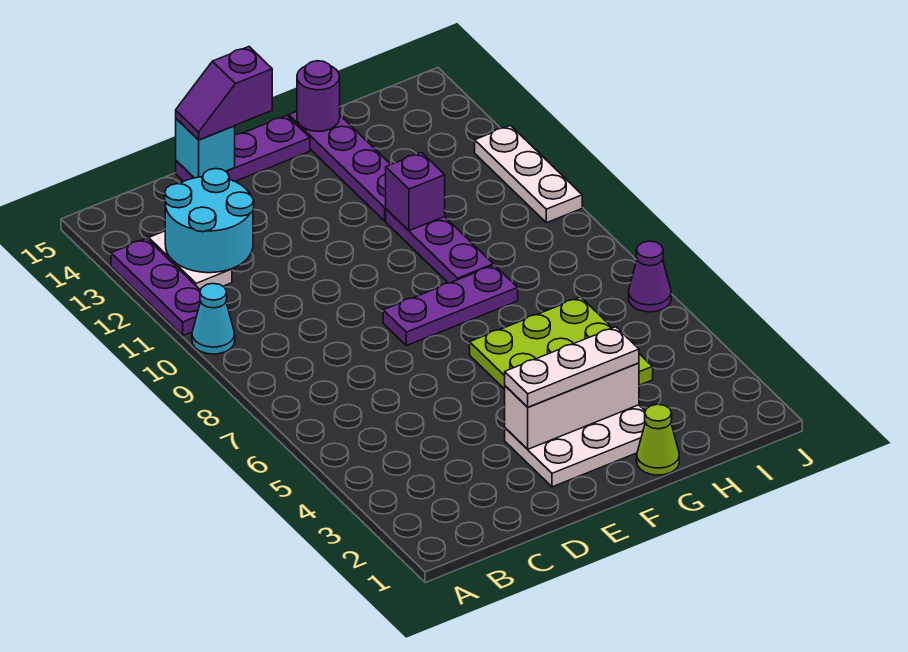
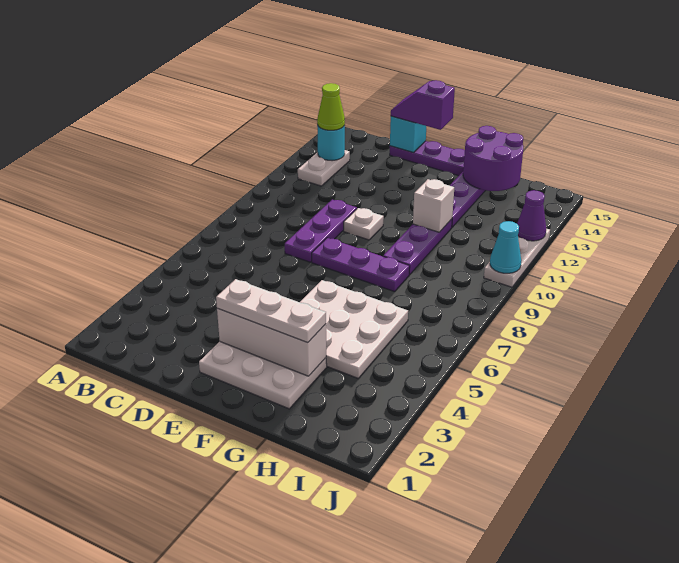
cyan 1x1 cone [192,283,235,354] -> cyan 1x1 cone moved to [490,221,521,273]
purple 1x3 plate [111,238,201,335] -> purple 1x3 plate moved to [285,200,357,262]
cyan 2x2 round brick [165,169,254,273] -> cyan 1x1 round brick [317,125,345,161]
none -> white 1x1 plate [344,208,384,240]
lime 3x3 plate [470,297,653,389] -> white 3x3 plate [300,280,408,378]
lime 1x1 cone [637,404,679,475] -> lime 1x1 cone moved to [317,83,345,130]
purple 1x1 brick [386,152,445,231] -> white 1x1 brick [413,179,454,232]
purple 1x1 round brick [297,61,340,131] -> purple 2x2 round brick [463,126,523,191]
purple 1x1 cone [629,241,671,312] -> purple 1x1 cone moved to [517,190,546,241]

